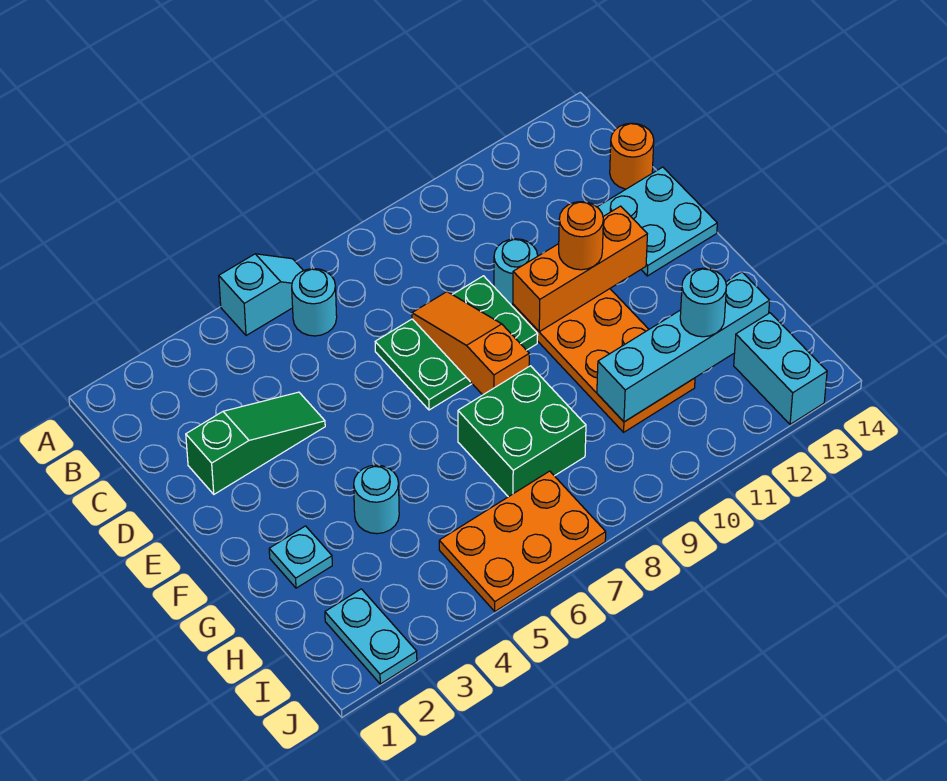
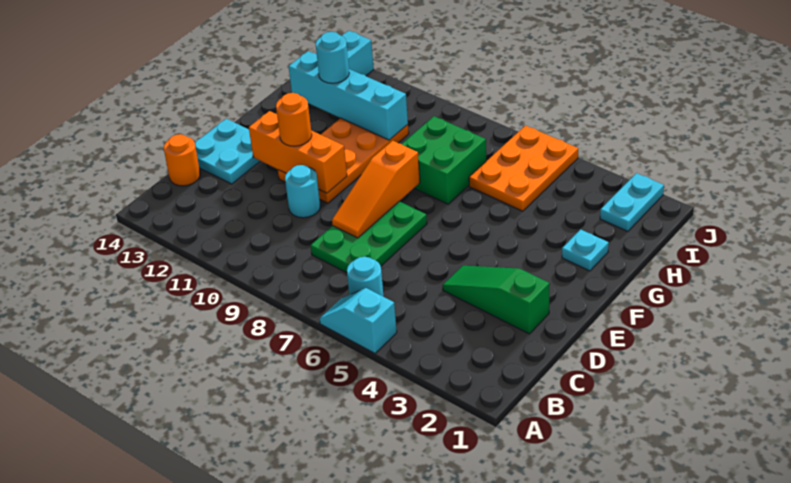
green 2x3 plate [375,276,538,410] -> green 2x3 plate turned to [311,201,427,273]
cyan 1x1 round brick [354,465,399,534] -> none
orange 2x3 plate [439,471,606,611] -> orange 2x3 plate turned to [469,126,578,211]

